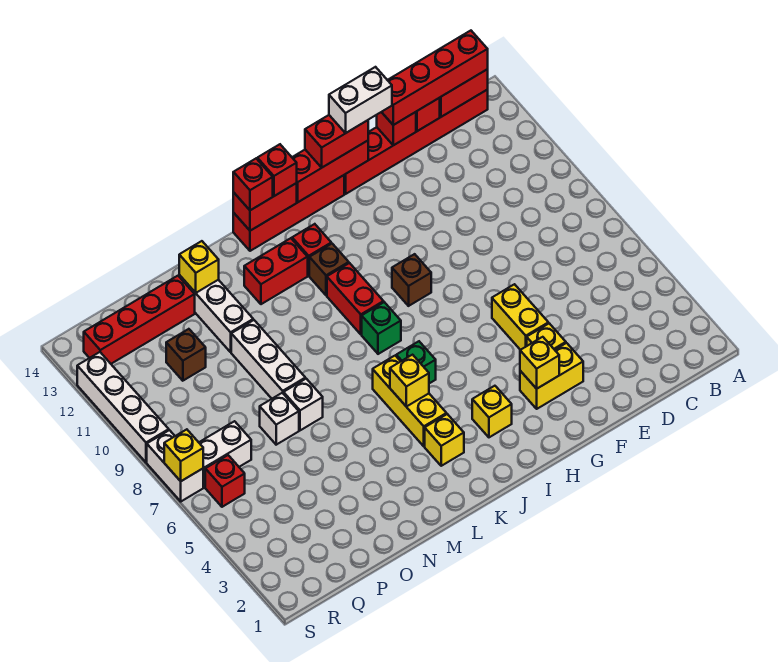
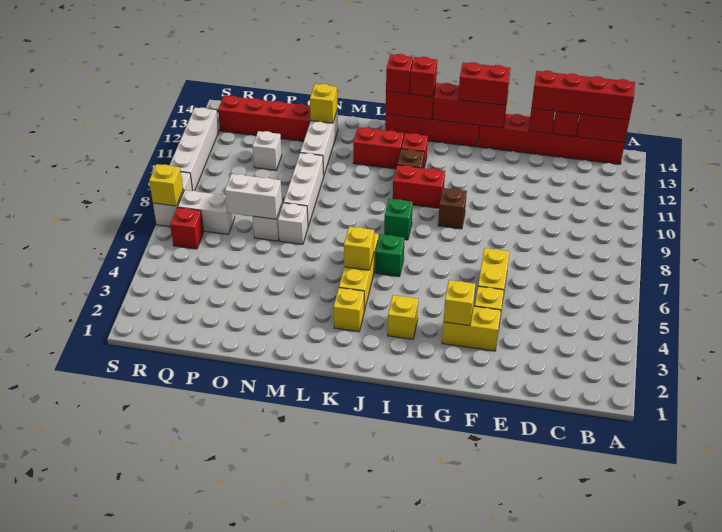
white 1x2 brick [329,67,392,133] -> white 1x2 brick moved to [225,174,282,219]
red 1x2 brick [327,263,384,334] -> red 1x2 brick turned to [393,165,445,208]
brown 1x1 brick [166,329,206,381] -> white 1x1 brick [253,131,282,170]

